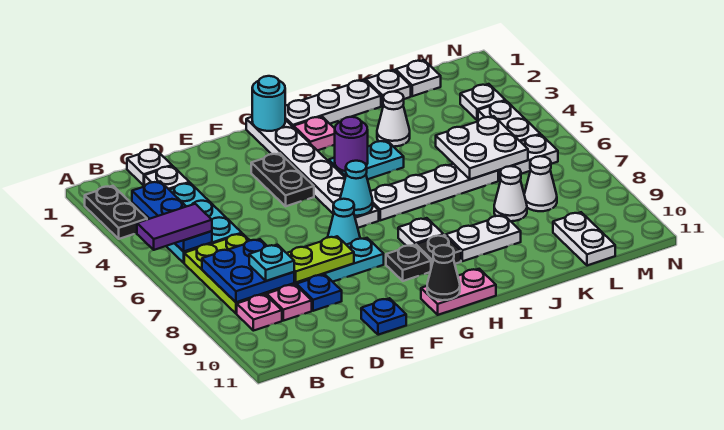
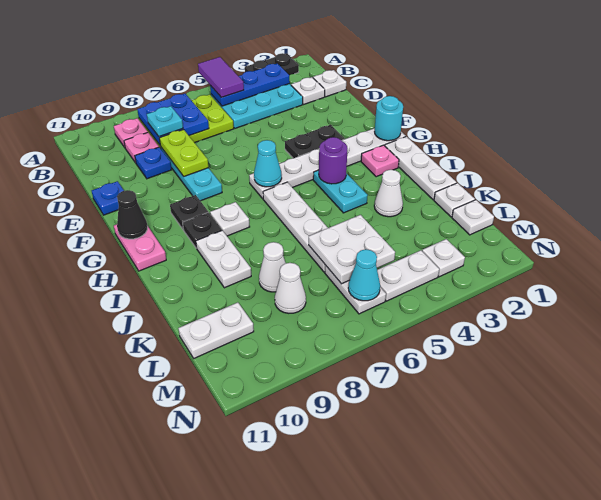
cyan 1x1 cone [328,199,360,245] -> cyan 1x1 cone moved to [348,249,380,301]

